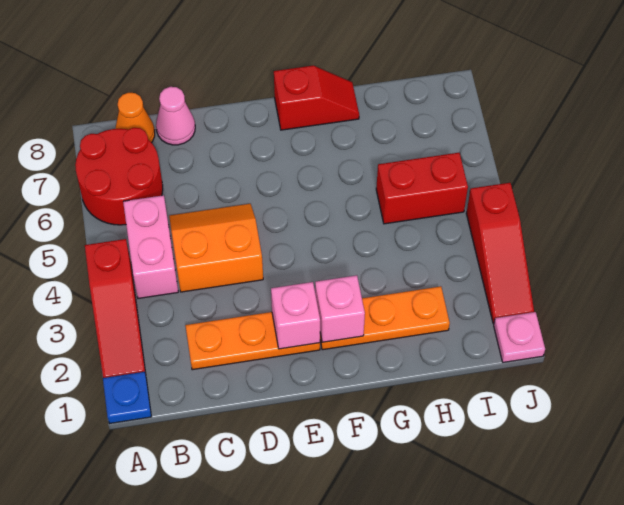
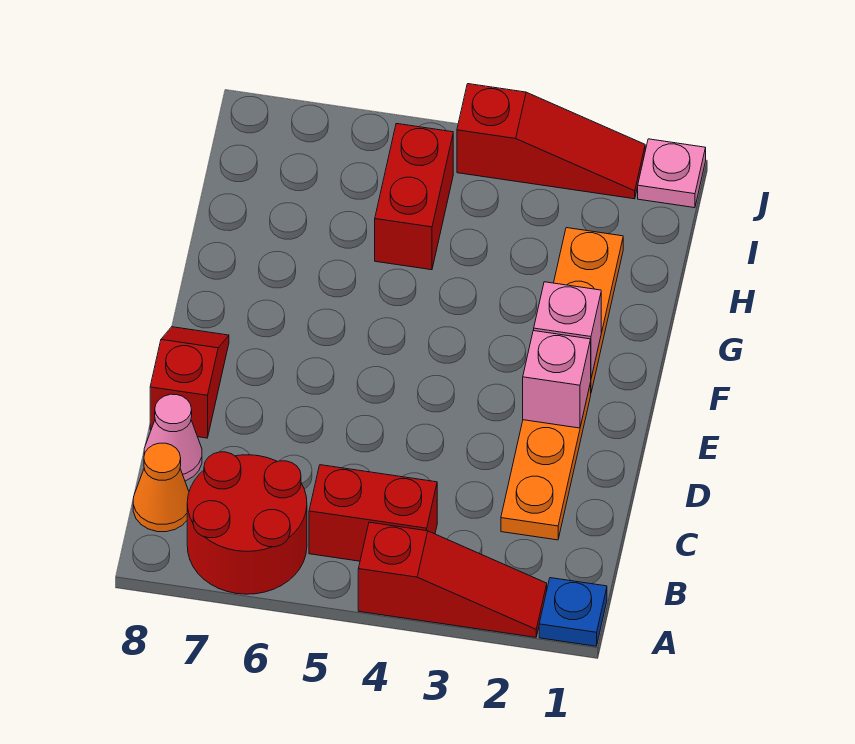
pink 1x2 brick [123,195,178,298] -> red 1x2 brick [309,465,437,561]
orange 2x2 slope [169,204,263,292] -> none
red 1x2 slope [274,65,359,130] -> red 1x2 slope moved to [150,327,229,438]

